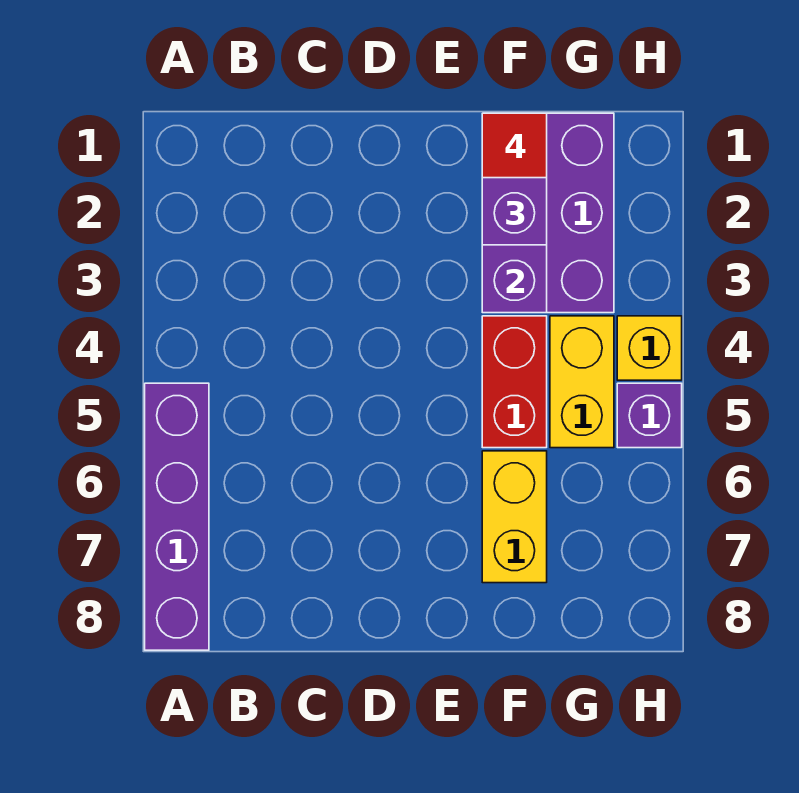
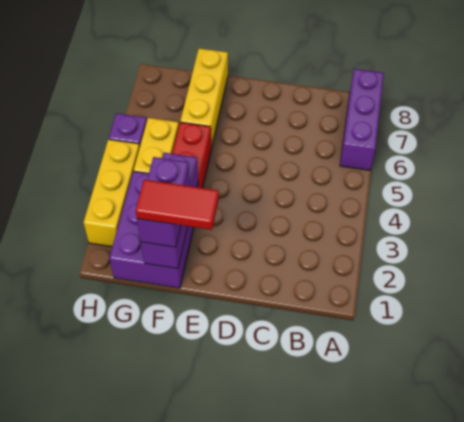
purple 1x4 brick [145,383,209,650] -> purple 1x3 brick [340,69,384,170]
red 1x1 tile [482,113,547,178] -> red 1x2 tile [136,180,219,230]
yellow 1x2 brick [482,451,547,583] -> yellow 1x3 brick [180,49,228,148]
yellow 1x1 brick [617,316,682,380] -> yellow 1x3 brick [84,140,140,247]

